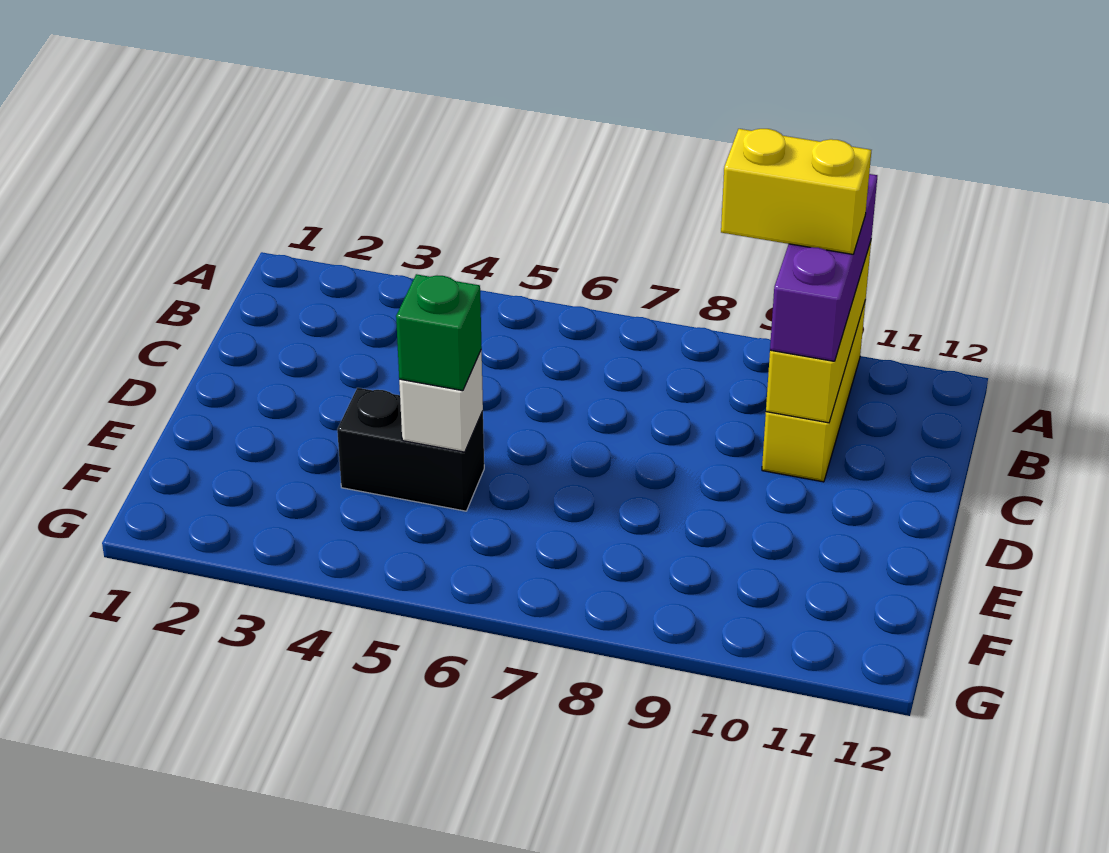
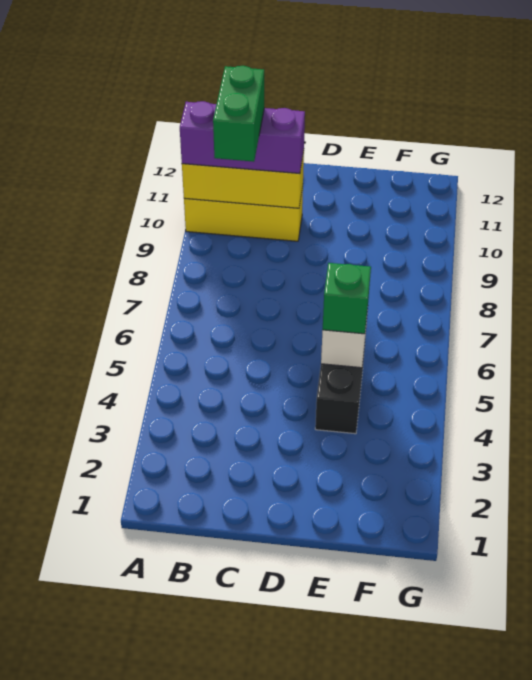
yellow 1x2 brick [721,129,871,254] -> green 1x2 brick [213,66,264,162]

